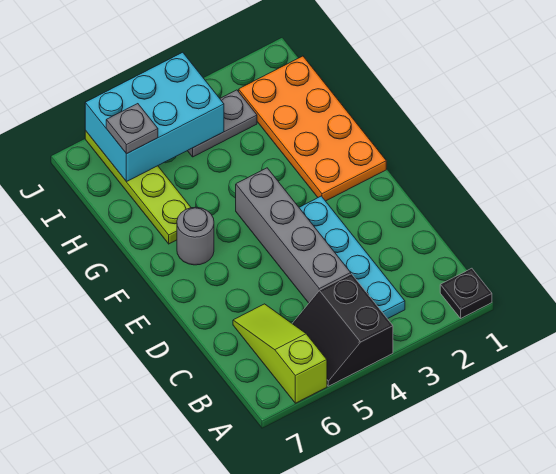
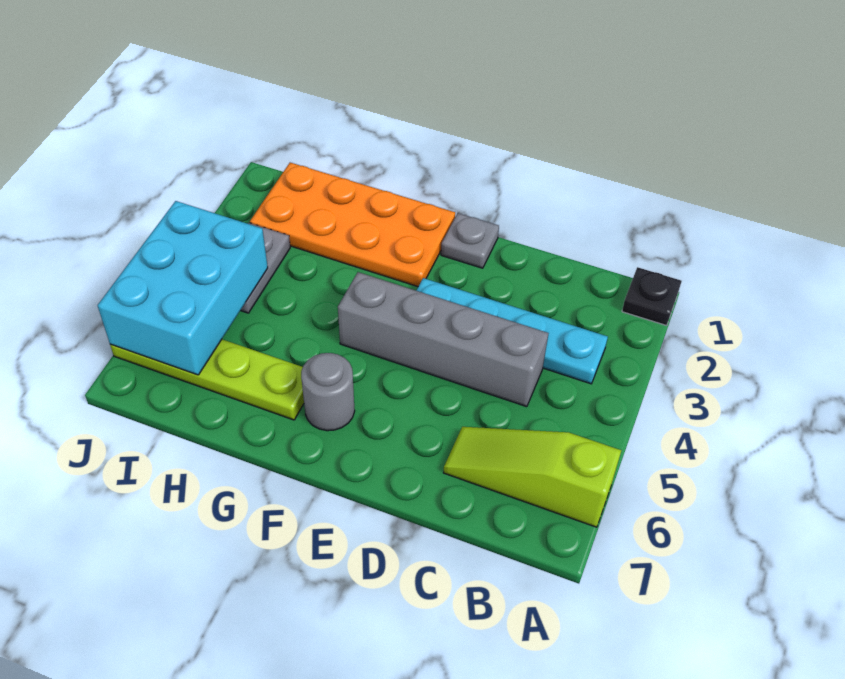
black 2x2 slope [292,274,393,386] -> none
grey 1x1 plate [106,104,158,154] -> grey 1x1 plate moved to [441,213,499,268]

